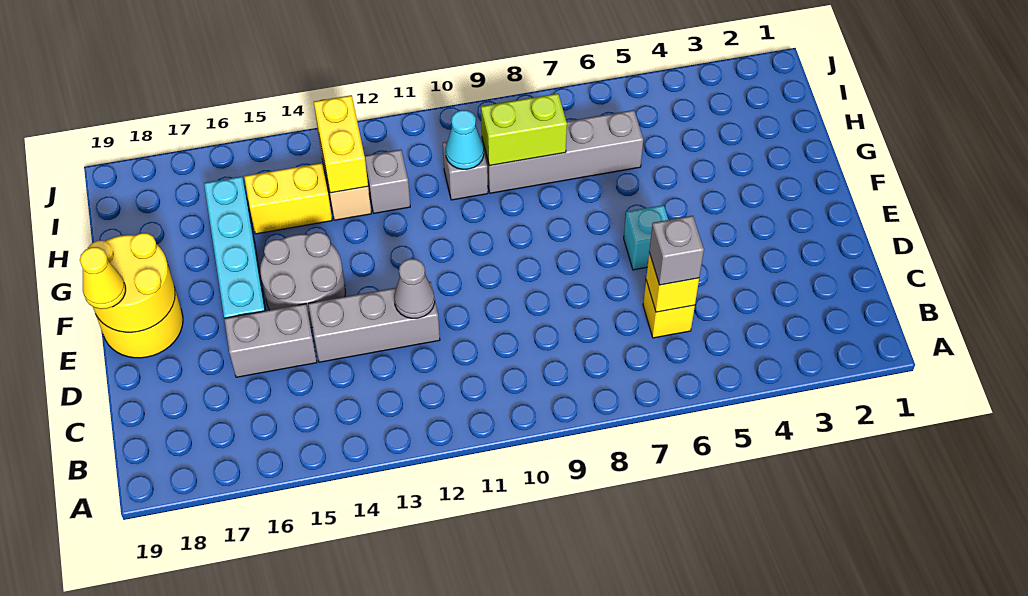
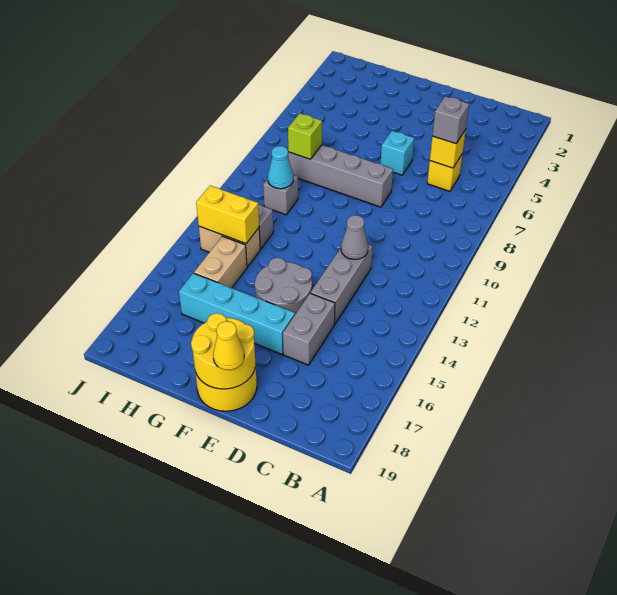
grey 1x4 brick [482,110,643,193] -> grey 1x4 brick turned to [288,145,393,207]
lime 1x2 brick [481,94,567,166] -> lime 1x1 brick [288,113,322,159]
yellow 1x2 brick [244,163,332,234] -> tan 1x2 brick [194,236,247,288]

